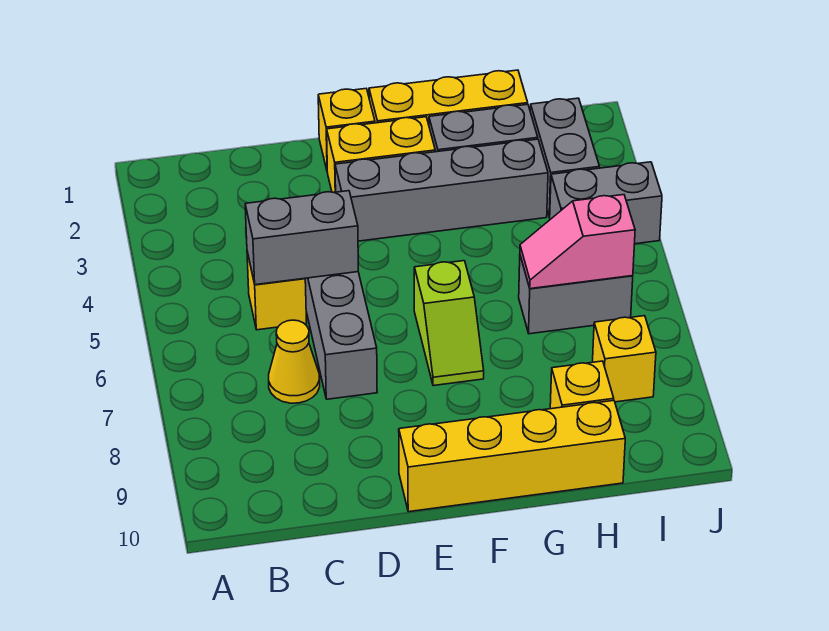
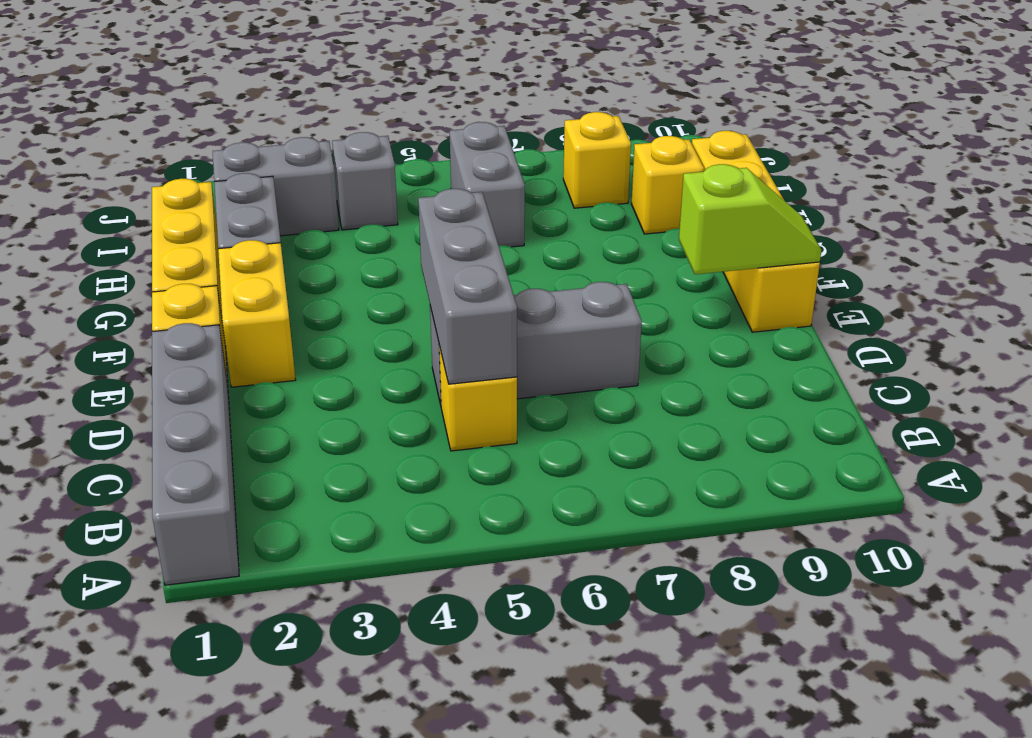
grey 1x2 brick [245,191,358,285] -> grey 1x3 brick [418,189,517,384]
yellow 1x1 cone [269,320,320,403] -> none
grey 1x4 brick [335,139,548,241] -> grey 1x4 brick moved to [152,323,239,585]
lime 1x2 slope [414,261,484,386] -> lime 1x2 slope moved to [679,164,821,274]
pink 1x2 slope [520,195,635,289] -> none
grey 1x2 brick [550,162,662,244] -> grey 1x1 brick [332,132,398,230]

